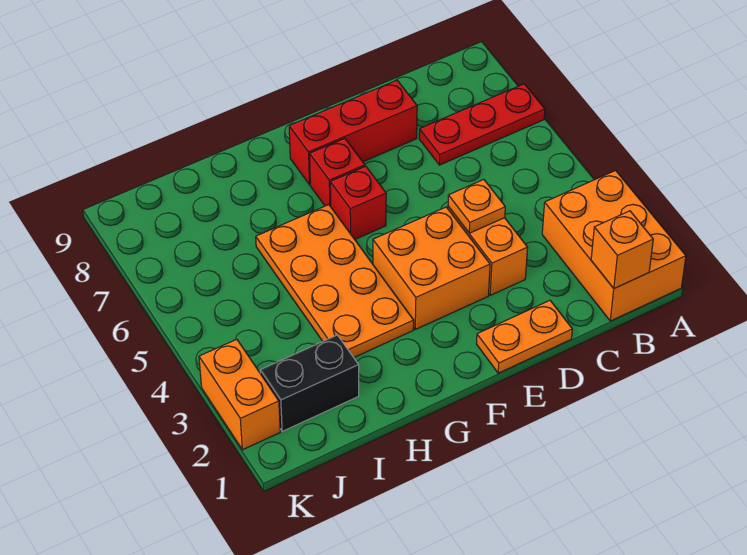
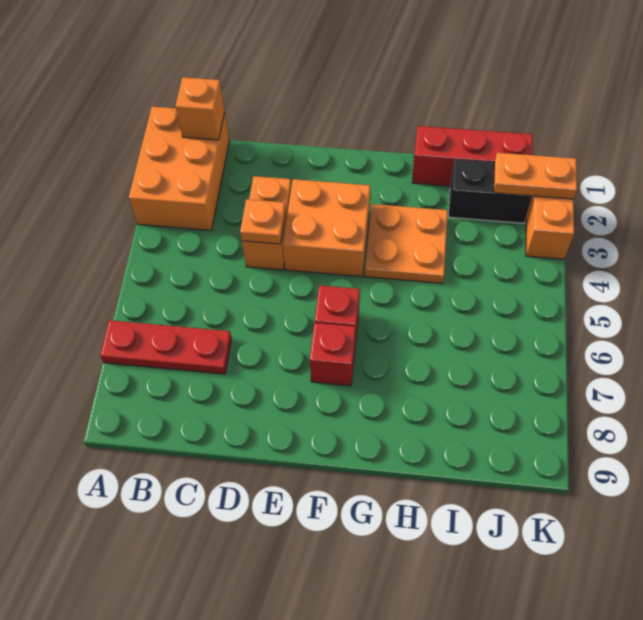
orange 1x2 plate [477,301,572,373] -> orange 1x2 plate moved to [494,153,577,199]
red 1x3 brick [289,80,417,185] -> red 1x3 brick moved to [412,126,533,186]
orange 2x4 plate [256,205,414,357] -> orange 2x2 plate [365,204,448,283]

